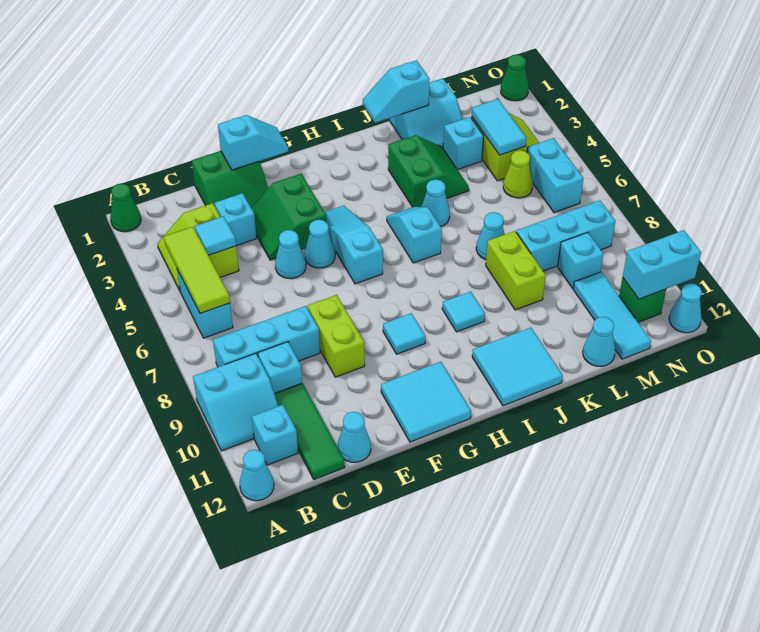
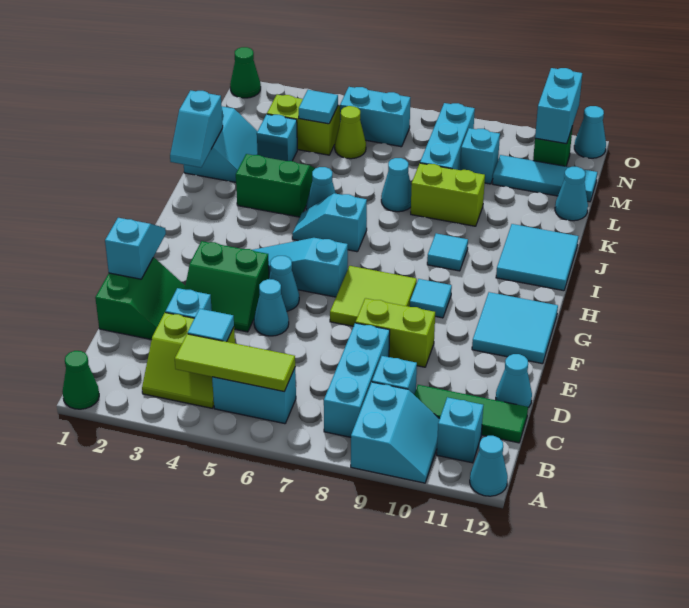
none -> lime 2x2 tile [330,266,417,326]
cyan 1x2 tile [472,99,526,155] -> cyan 1x1 tile [299,90,338,124]

